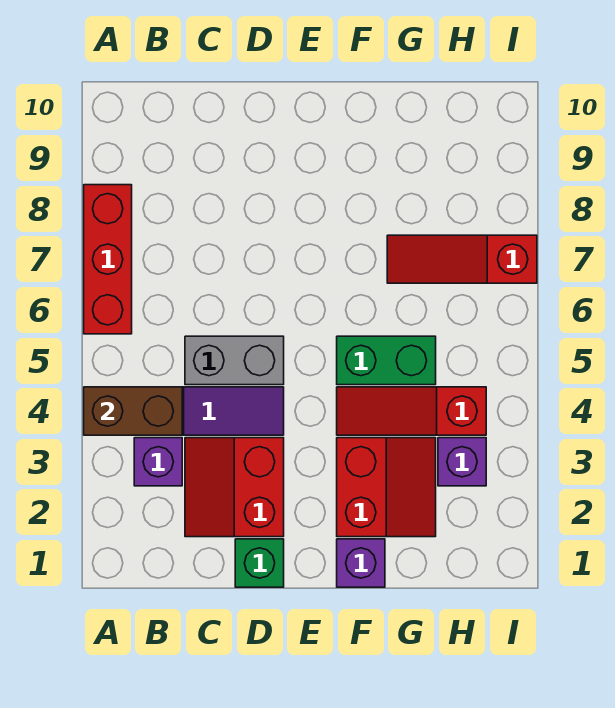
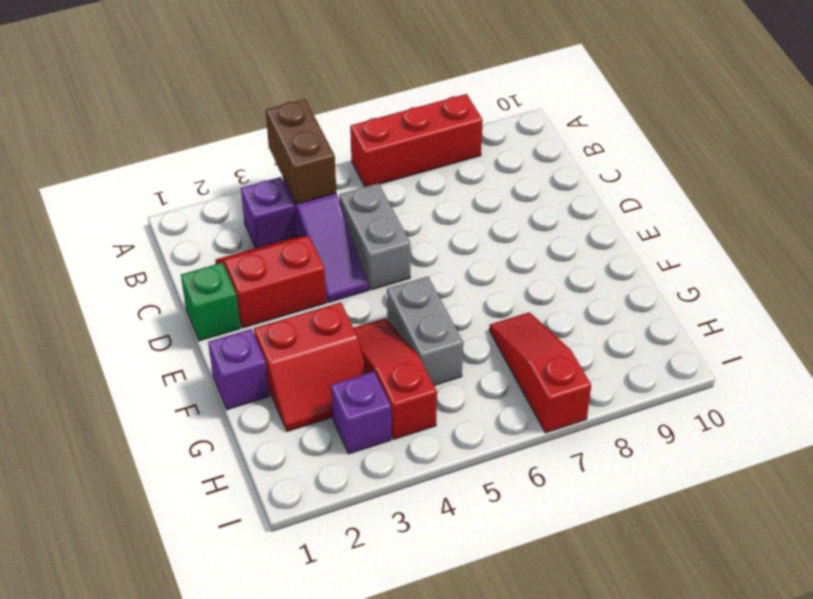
green 1x2 brick [337,336,436,385] -> grey 1x2 brick [387,277,463,385]

